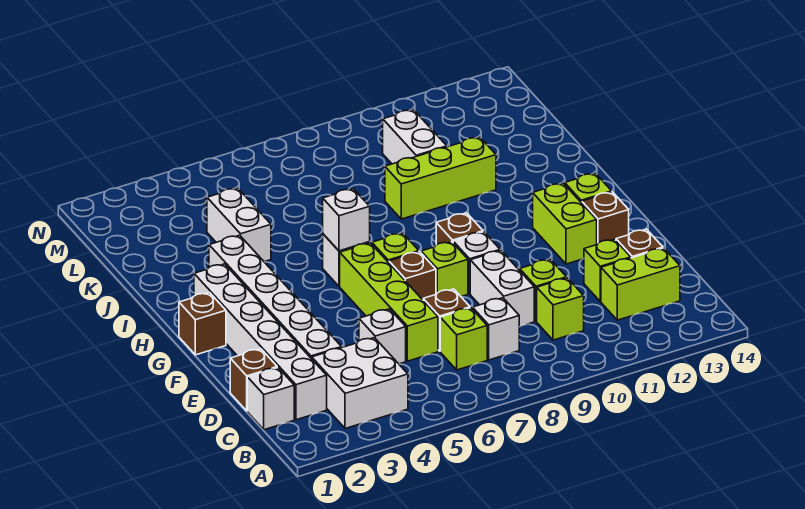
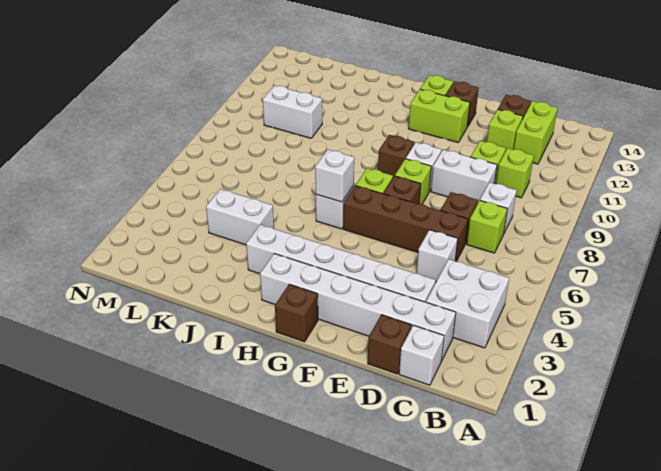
lime 1x4 brick [340,243,438,361] -> brown 1x4 brick [343,186,468,261]
lime 1x3 brick [385,137,496,219] -> none

